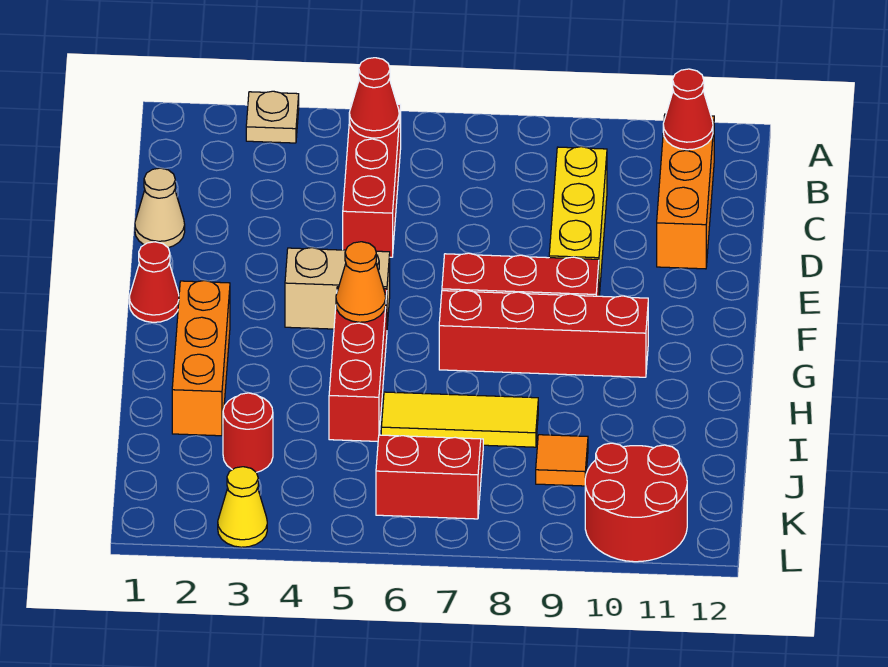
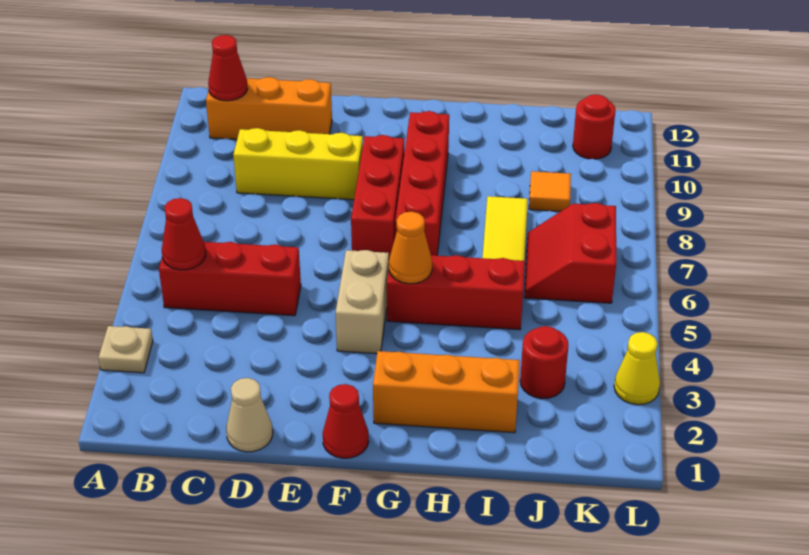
red 2x2 round brick [585,443,687,562] -> red 1x1 round brick [573,94,616,159]

